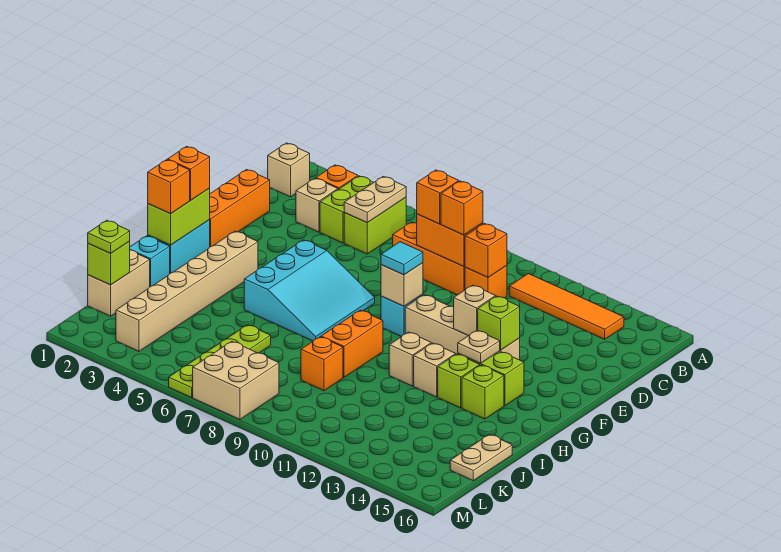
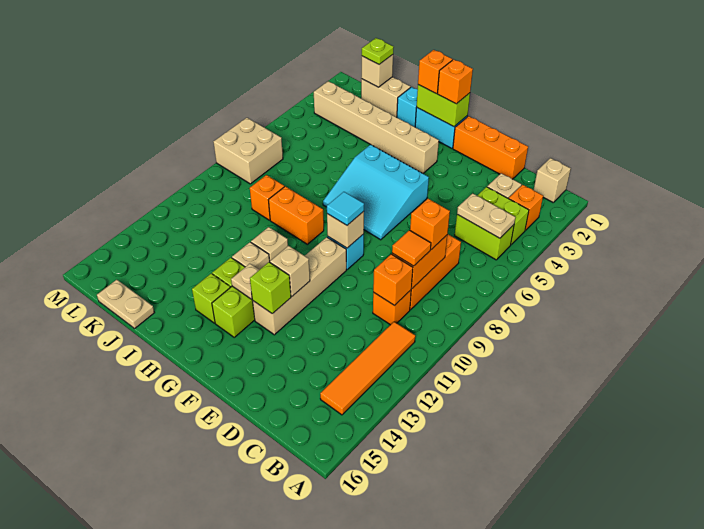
orange 1x1 brick [441,181,483,235] -> orange 1x1 tile [392,230,431,266]
lime 1x4 plate [169,325,271,398] -> none
lime 1x1 brick [88,241,130,285] -> tan 1x1 brick [362,55,393,87]

